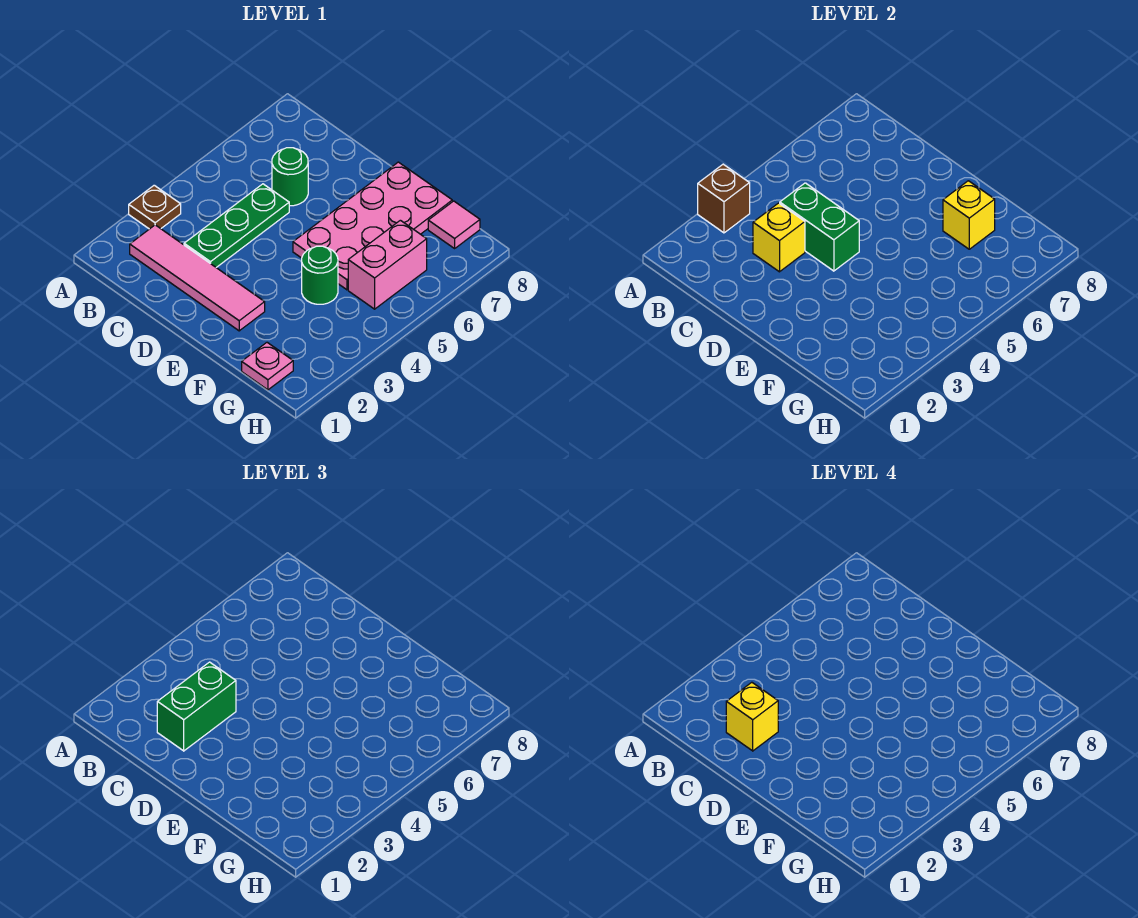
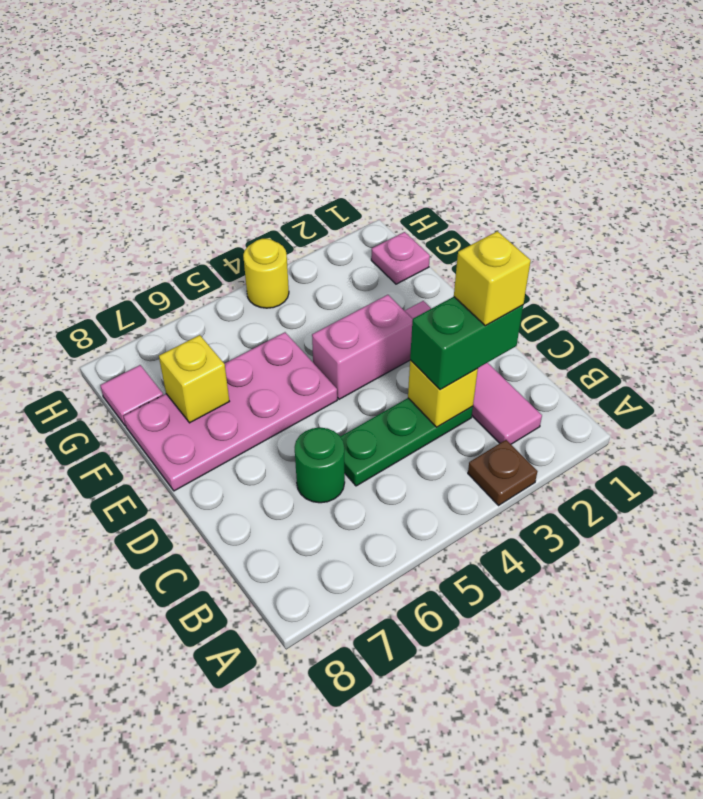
brown 1x1 brick [698,164,750,233] -> none
green 1x2 brick [780,183,859,271] -> none
green 1x1 round brick [302,246,338,304] -> none
pink 1x2 brick [348,220,427,309] -> pink 1x2 brick moved to [312,295,413,399]
none -> yellow 1x1 round brick [243,239,289,308]

